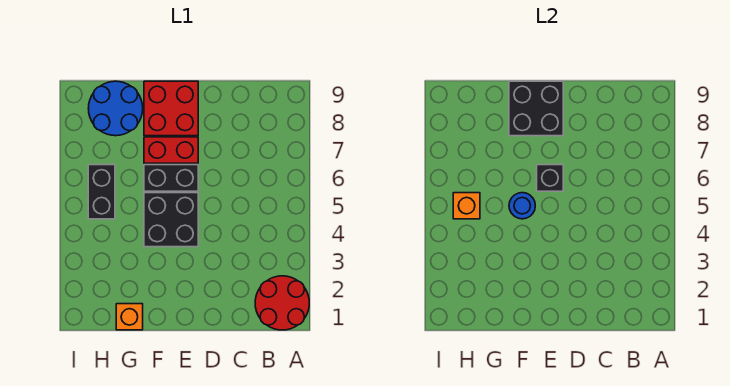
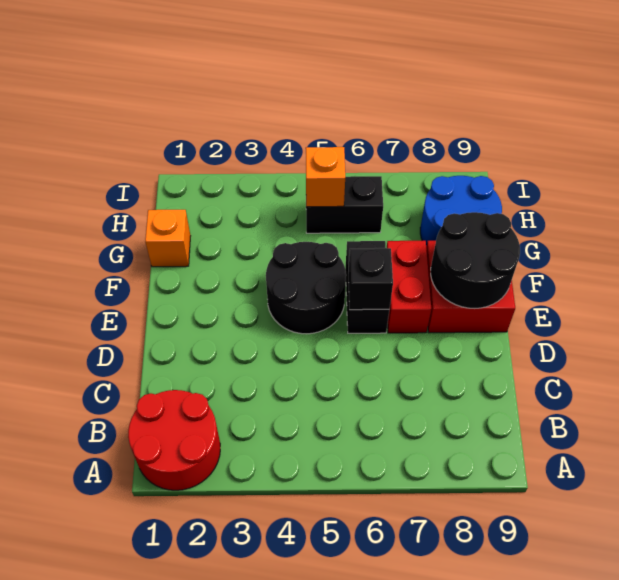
black 2x2 brick [144,193,198,247] -> black 2x2 round brick [266,242,346,334]
black 2x2 brick [509,81,563,136] -> black 2x2 round brick [431,212,520,309]
blue 1x1 round brick [509,193,535,219] -> none

